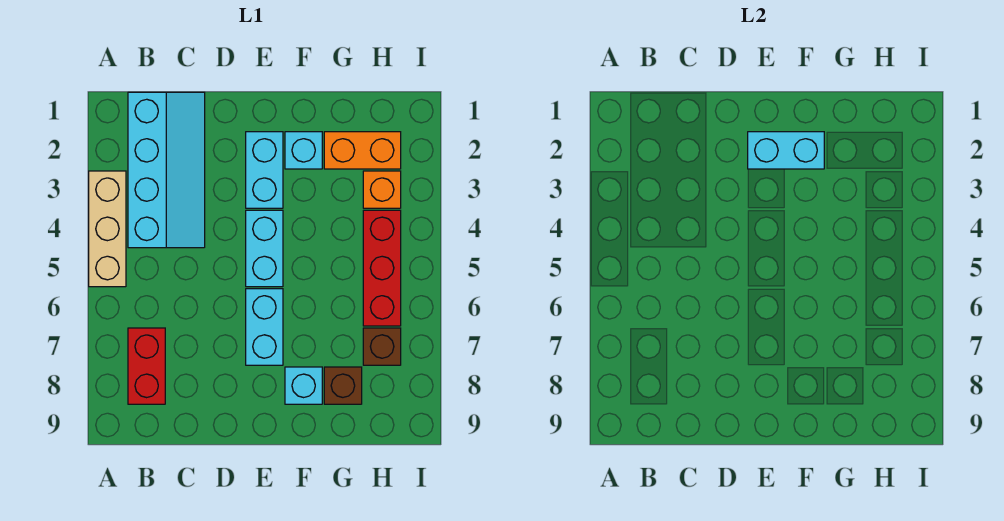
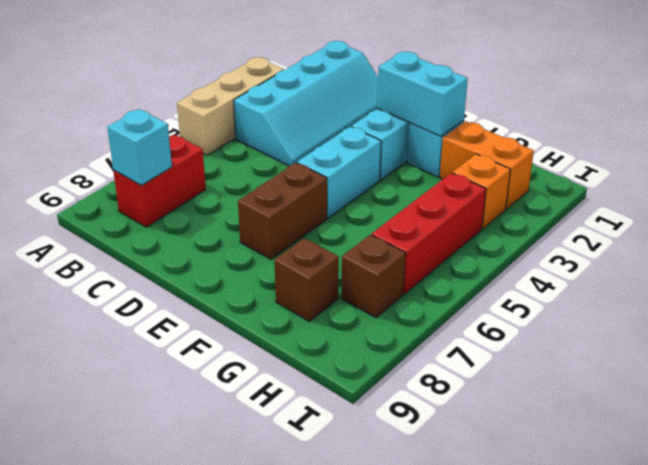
cyan 1x2 brick [246,289,283,365] -> brown 1x2 brick [238,163,327,259]
cyan 1x1 brick [285,367,322,404] -> cyan 1x1 brick moved to [107,109,172,185]

